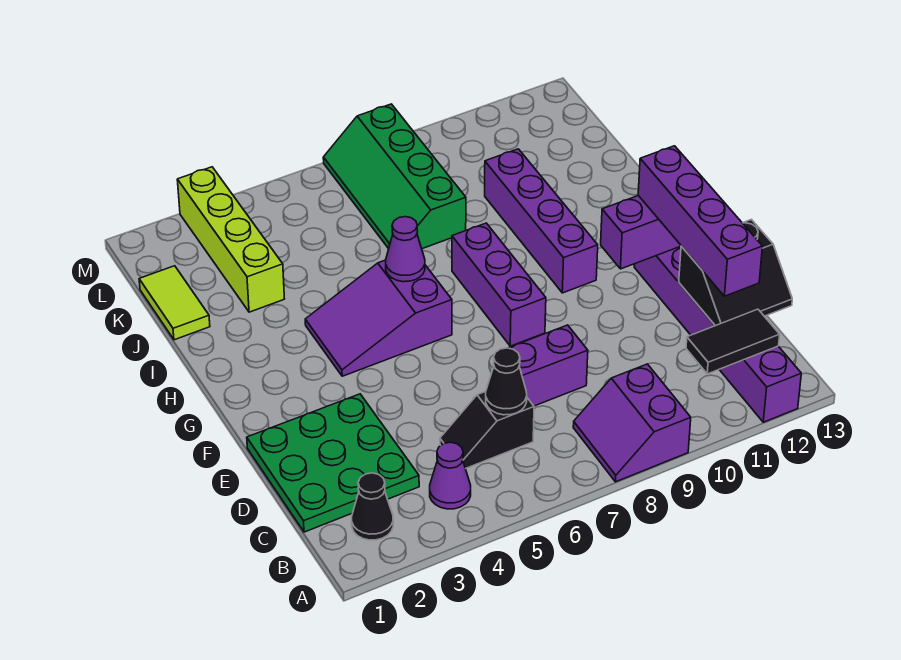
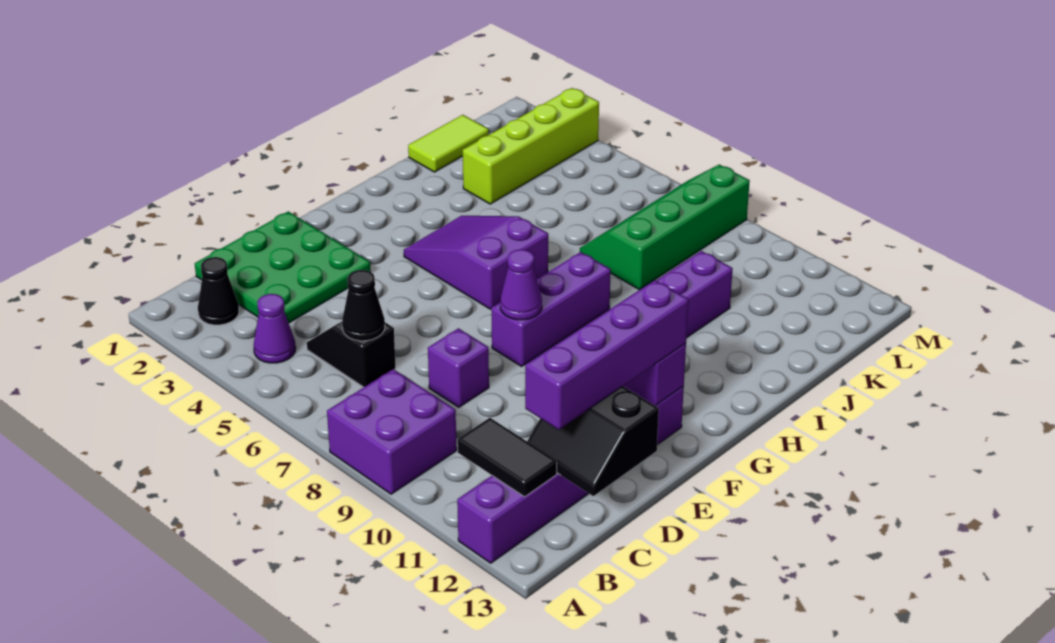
purple 2x2 slope [573,364,691,482] -> purple 2x2 brick [327,369,457,494]
purple 1x2 brick [509,325,588,406] -> purple 1x1 brick [428,328,489,407]
purple 1x1 cone [386,217,425,282] -> purple 1x1 cone moved to [500,250,542,320]

